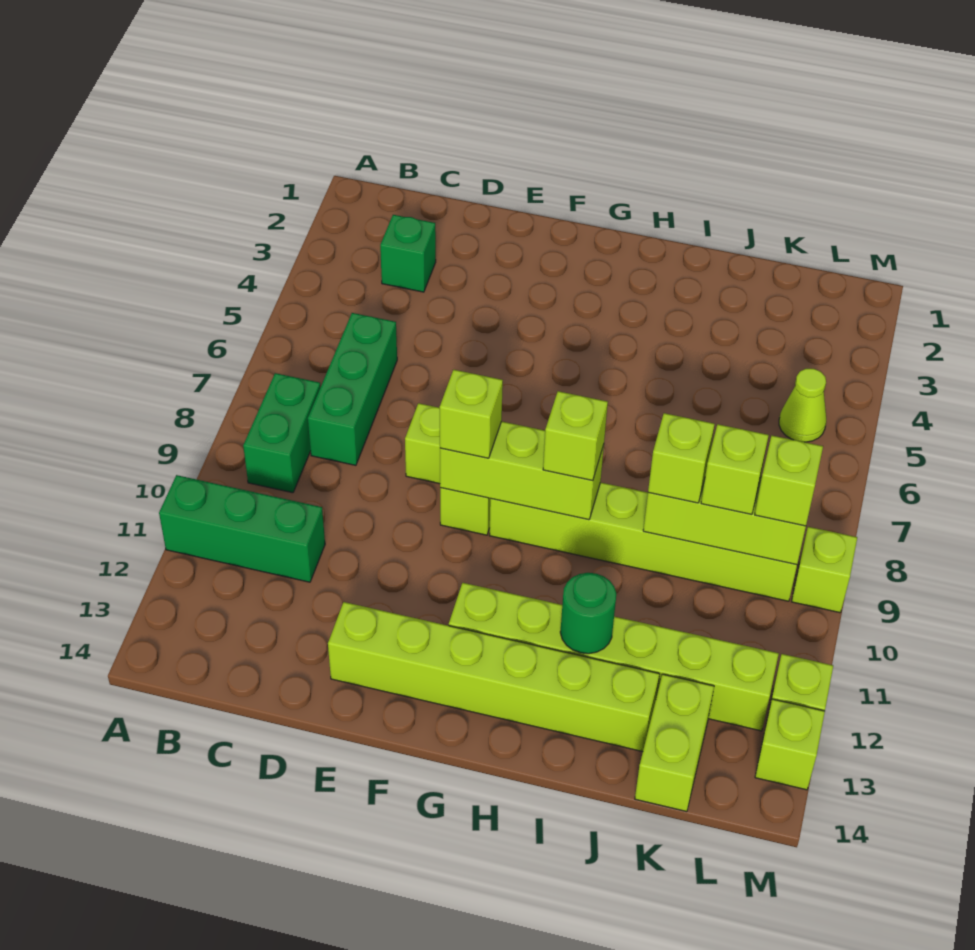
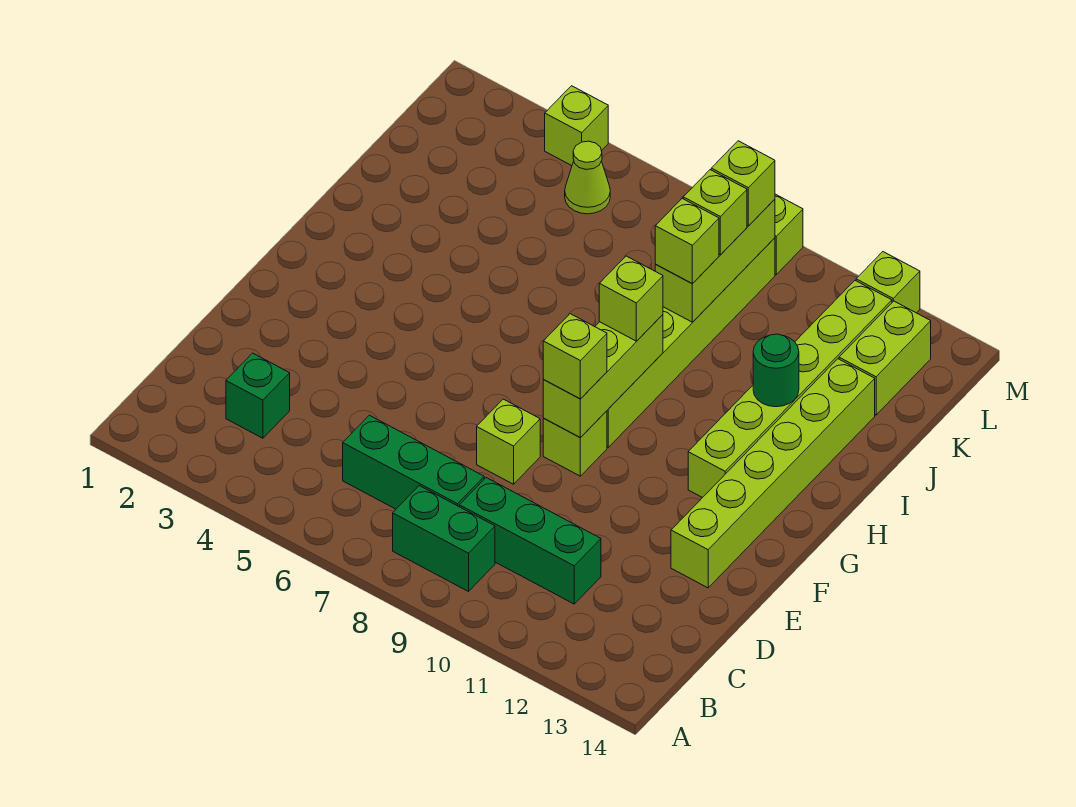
green 1x3 brick [159,475,325,582] -> green 1x3 brick turned to [459,478,601,604]
lime 1x2 brick [635,674,714,812] -> lime 1x2 brick turned to [839,301,931,415]
lime 1x1 brick [755,699,825,790] -> lime 1x1 brick moved to [545,86,608,166]

